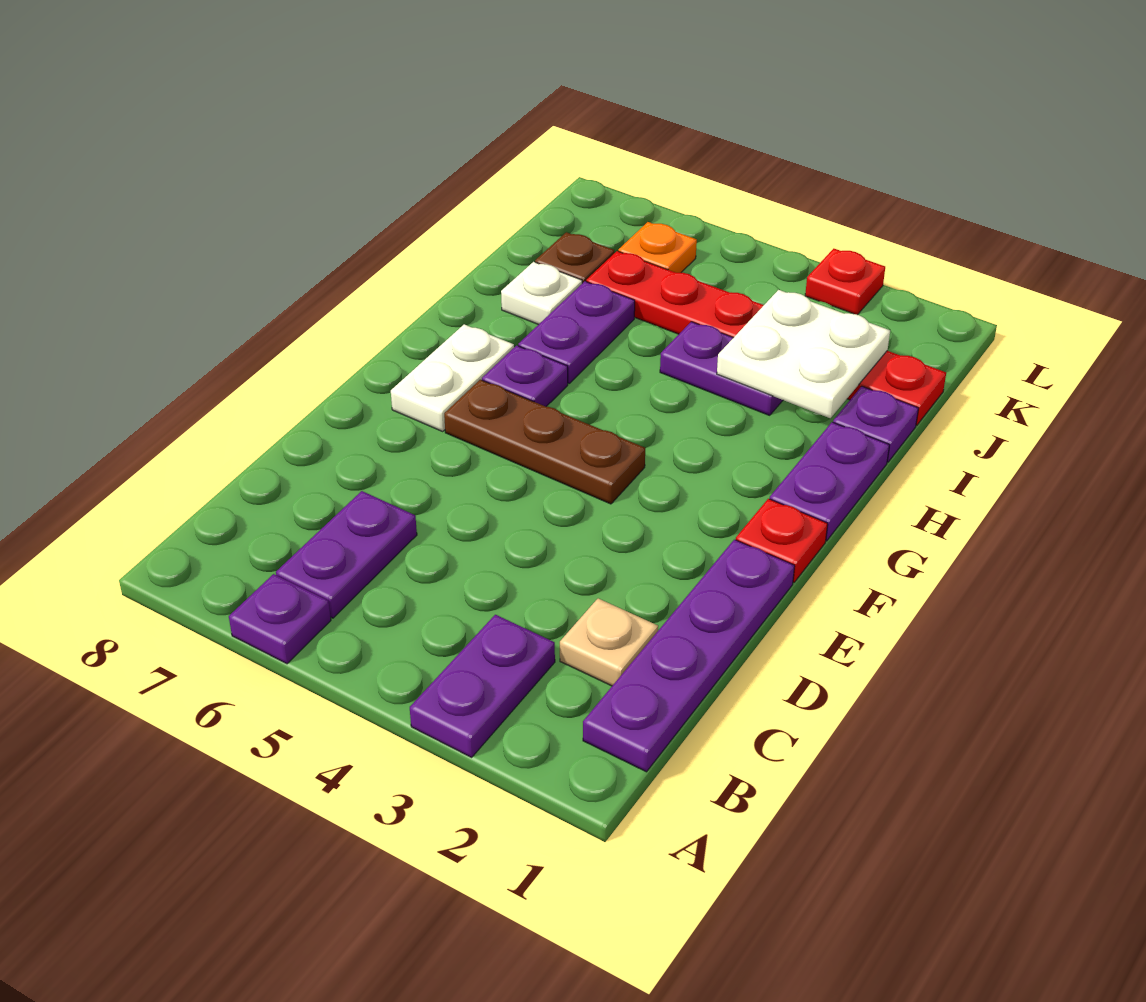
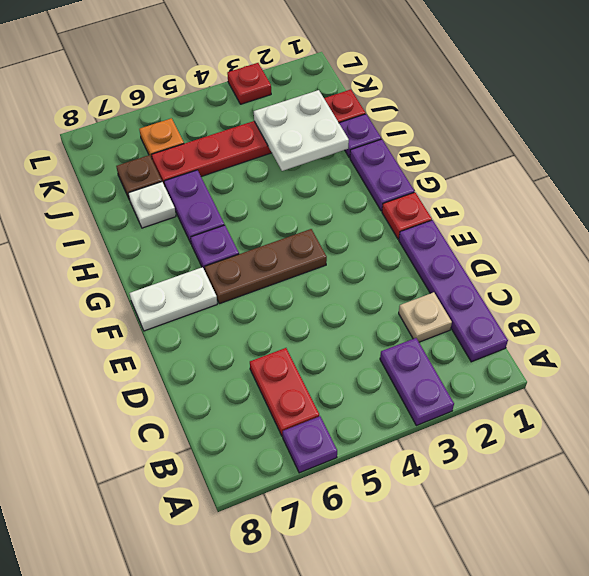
purple 1x2 plate [276,491,417,618] -> red 1x2 plate [250,348,319,436]
white 1x2 plate [391,324,514,431] -> white 1x2 plate turned to [129,267,217,331]
purple 1x2 plate [660,322,783,415] -> none

